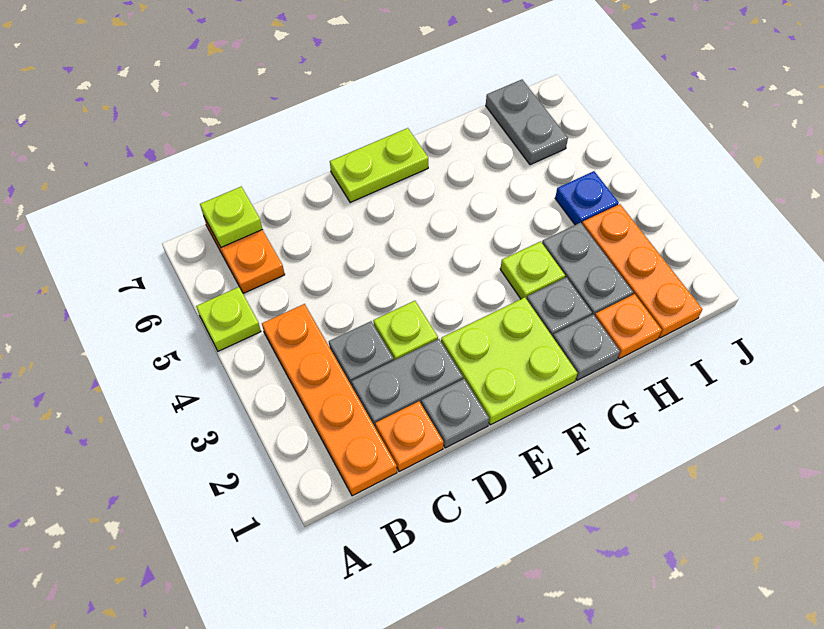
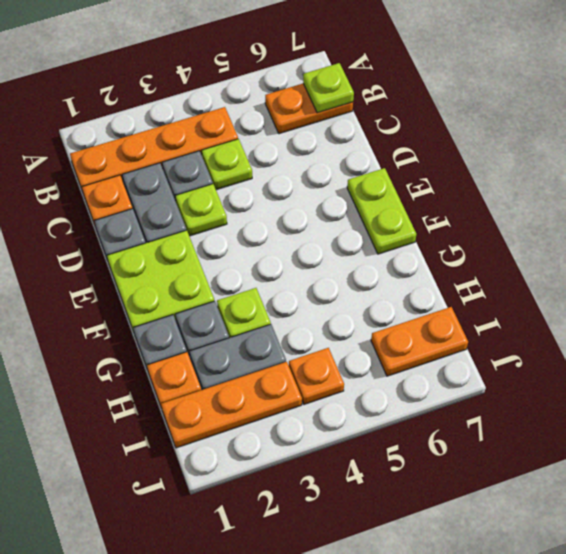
lime 1x1 plate [196,287,261,351] -> lime 1x1 plate moved to [202,139,252,190]
blue 1x1 plate [555,171,619,225] -> orange 1x1 plate [289,348,344,404]
grey 1x2 plate [486,80,568,165] -> orange 1x2 plate [371,307,468,376]

